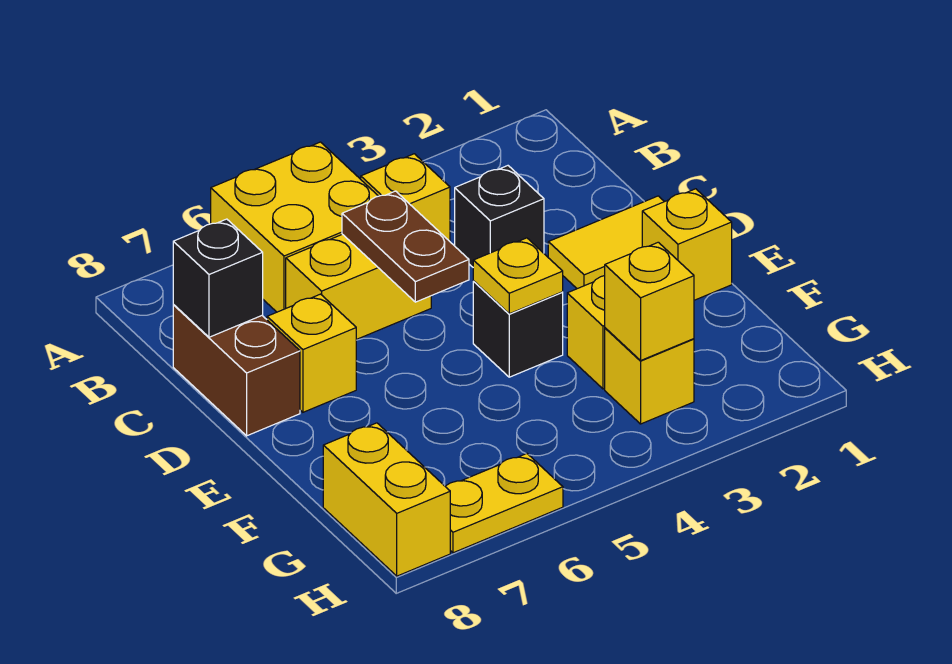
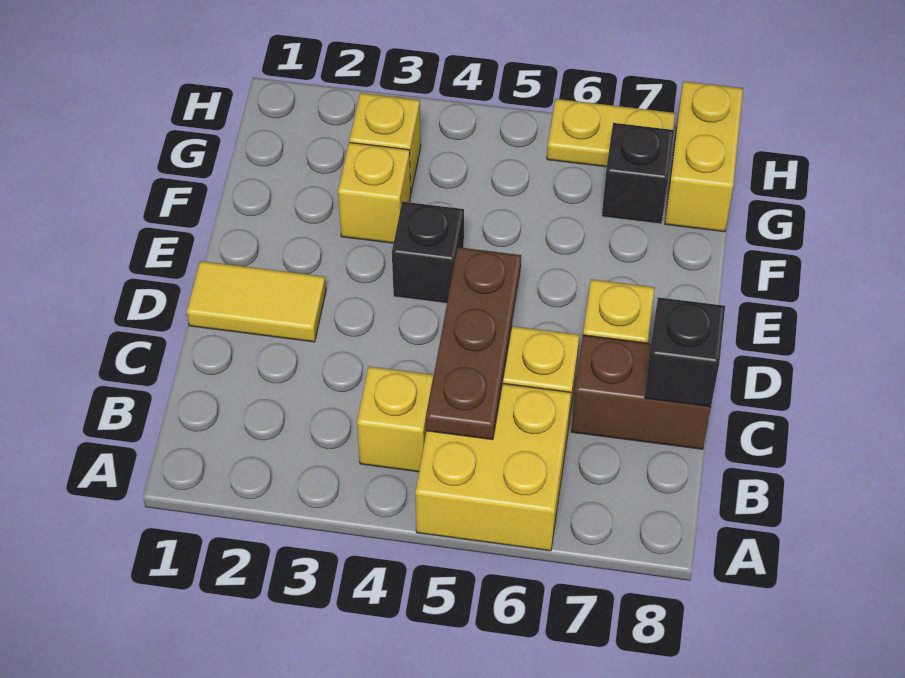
black 1x1 brick [455,166,544,267] -> black 1x1 brick moved to [602,123,674,224]
brown 1x2 plate [342,191,469,302] -> brown 1x3 plate [426,247,521,440]
brown 1x2 brick [173,305,300,436] -> brown 1x2 brick turned to [571,335,711,449]
yellow 1x1 brick [642,189,732,300] -> none
yellow 1x1 plate [473,238,563,314] -> none
yellow 1x1 brick [605,242,694,360] -> none

